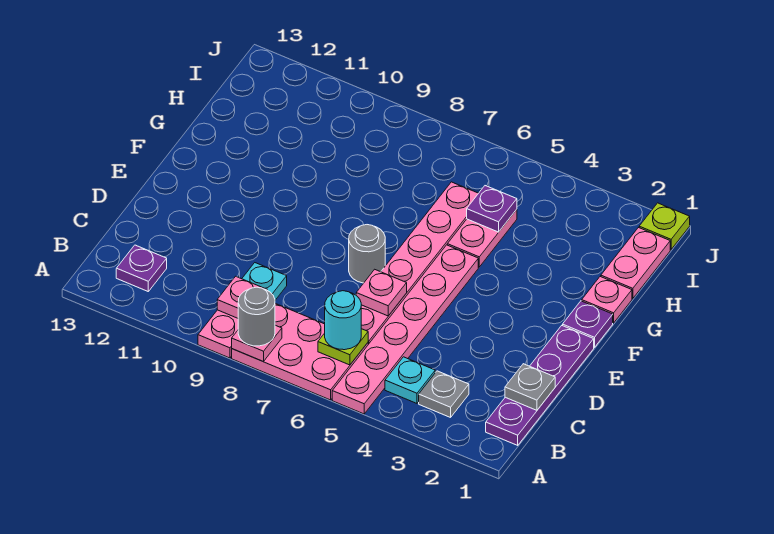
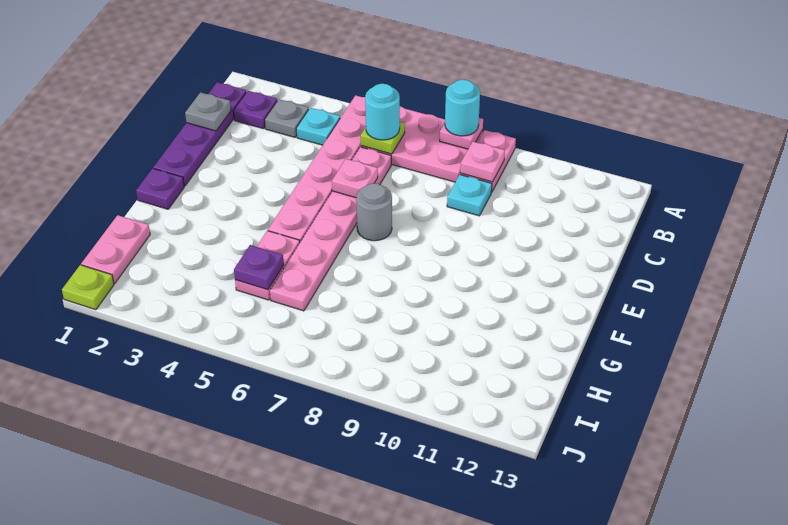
grey 1x1 round brick [238,287,275,346] -> cyan 1x1 round brick [445,80,480,136]
purple 1x1 plate [116,245,167,291] -> purple 1x1 plate moved to [233,91,277,129]
pink 1x1 plate [582,277,632,323] -> none

